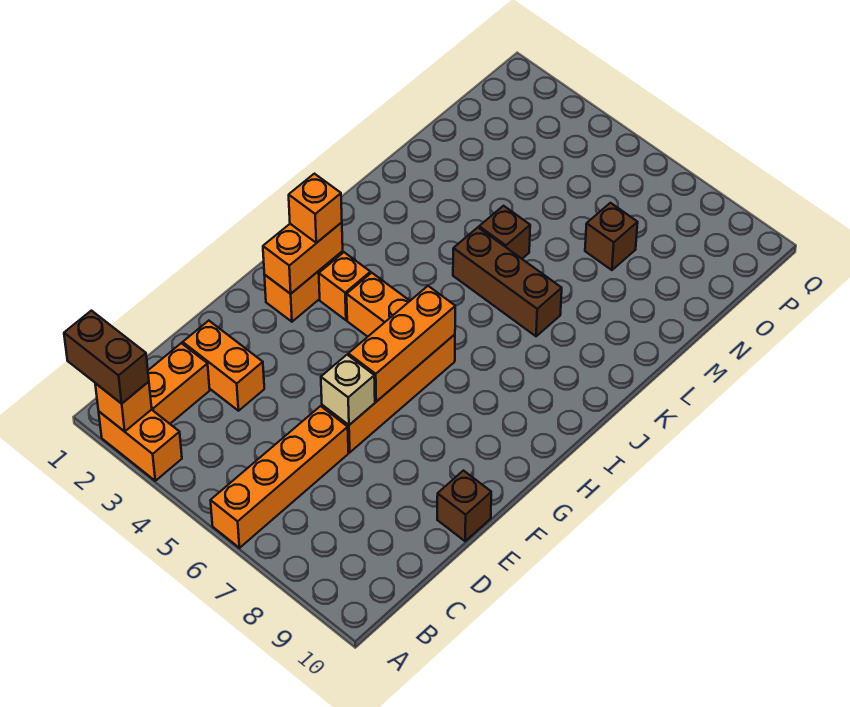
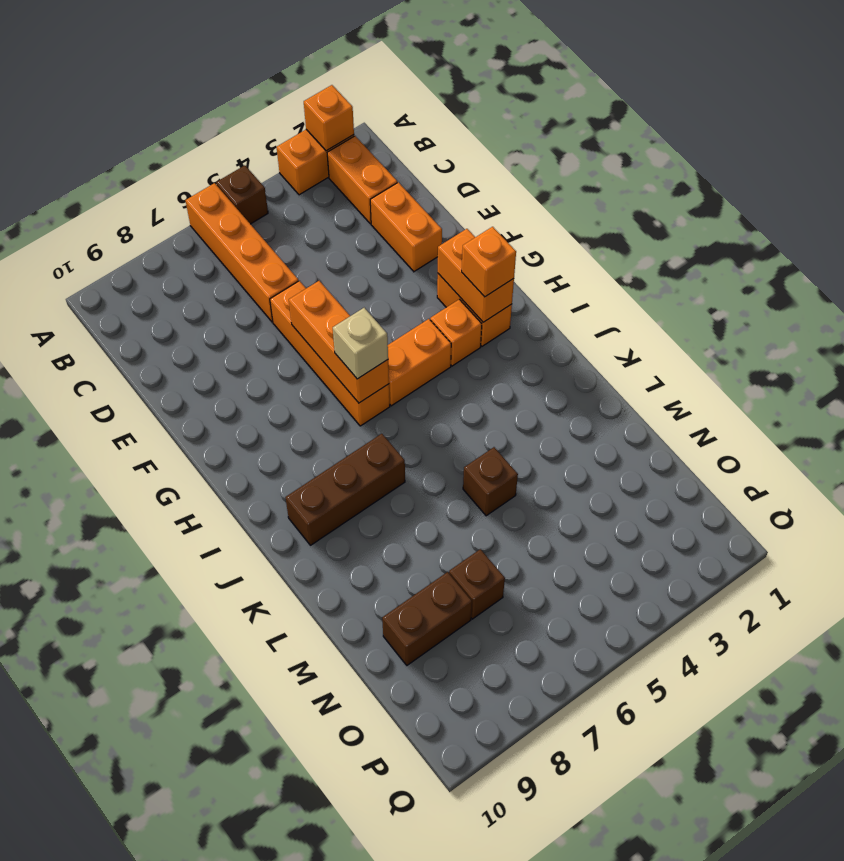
brown 1x2 brick [64,311,149,404] -> brown 1x2 brick moved to [382,572,472,665]
orange 1x2 brick [183,321,264,411] -> orange 1x2 brick turned to [370,182,442,272]
tan 1x1 brick [321,355,375,425] -> tan 1x1 brick moved to [333,308,388,379]
brown 1x1 brick [437,471,491,541] -> brown 1x1 brick moved to [216,165,268,224]
brown 1x3 brick [453,228,562,336] -> brown 1x3 brick moved to [285,434,405,545]

